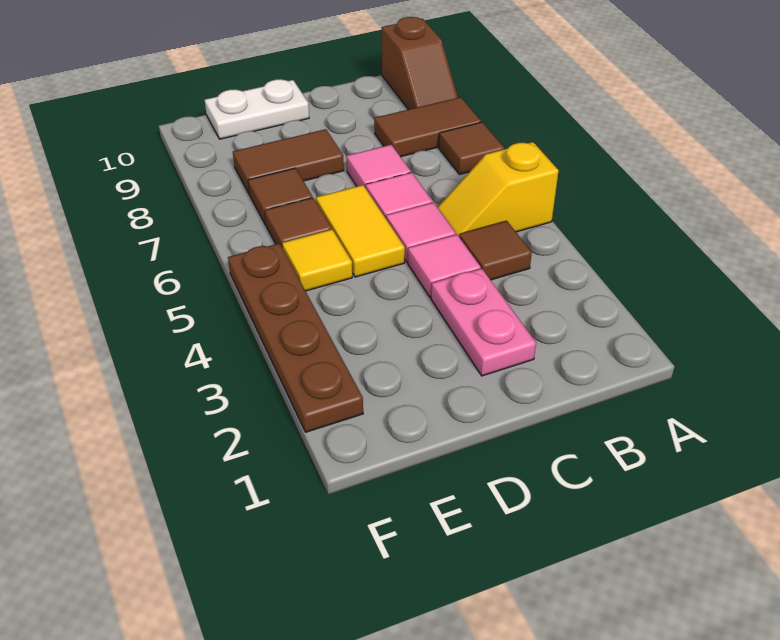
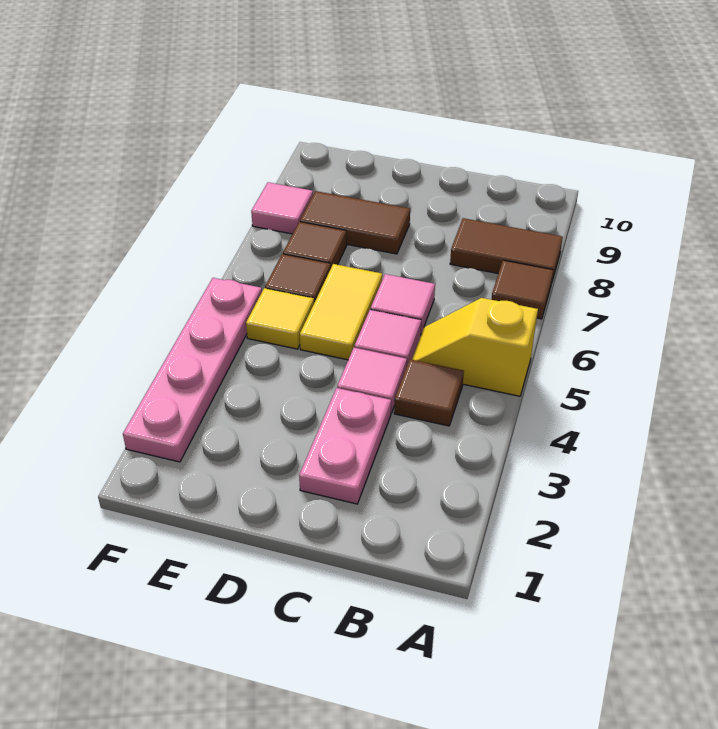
brown 1x2 slope [382,17,458,110] -> none
pink 1x1 tile [346,145,411,188] -> pink 1x1 tile moved to [251,182,313,234]
white 1x2 plate [205,79,309,139] -> none
brown 1x4 plate [228,243,363,432] -> pink 1x4 plate [123,278,262,462]

